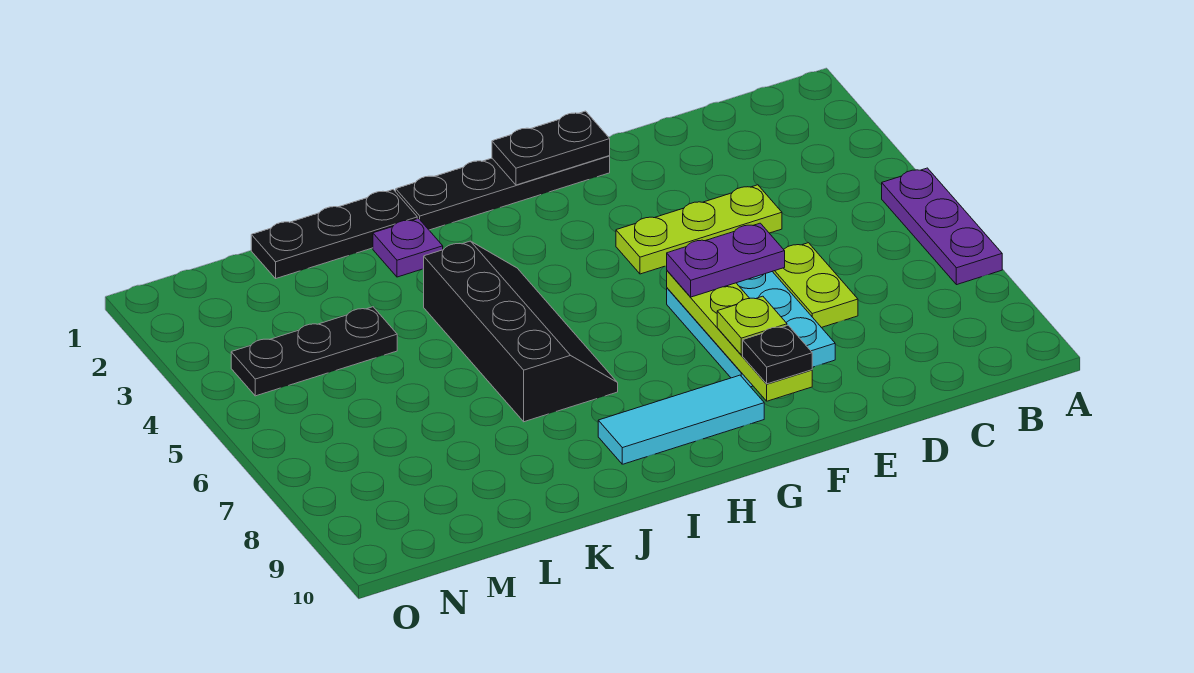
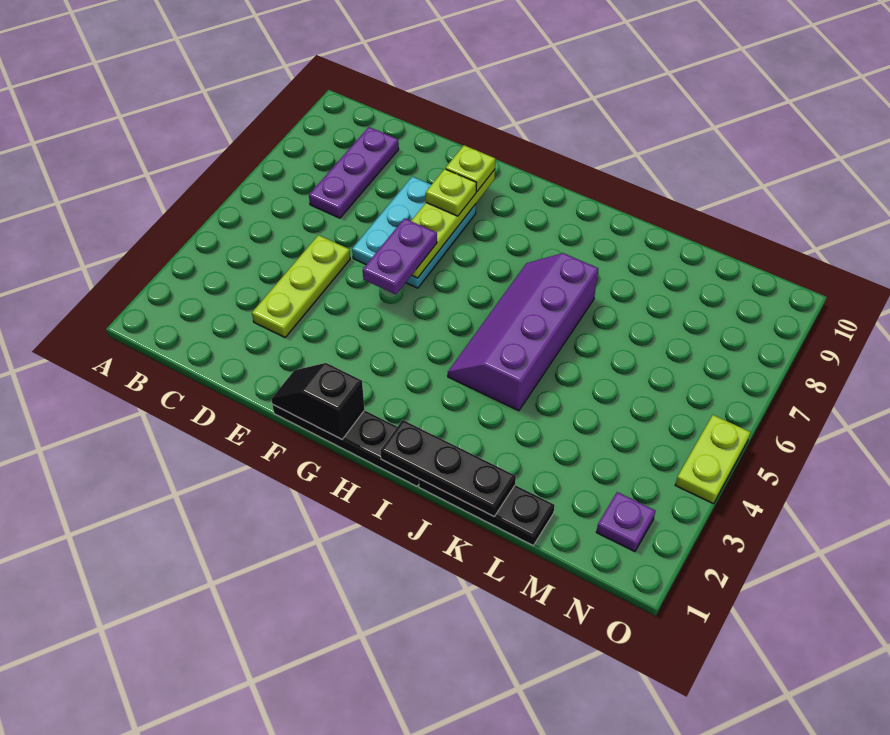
purple 1x3 plate [882,168,1002,285] -> purple 1x3 plate moved to [309,127,399,218]
lime 1x3 plate [616,185,782,274] -> lime 1x3 plate turned to [252,235,350,337]
lime 1x2 plate [772,243,858,328] -> lime 1x2 plate moved to [675,415,750,504]
purple 1x2 plate [667,223,785,297] -> purple 1x2 plate turned to [363,218,437,294]
black 1x2 plate [492,111,610,185] -> black 1x2 slope [271,363,365,439]
black 1x1 plate [743,325,812,384] -> lime 1x1 plate [446,145,495,191]
cyan 1x3 tile [598,375,764,464] -> none
black 2x4 slope [424,241,618,422] -> purple 2x4 slope [448,253,598,411]
purple 1x1 plate [373,219,443,277] -> purple 1x1 plate moved to [596,492,655,552]
black 1x3 plate [231,307,397,396] -> black 1x3 plate moved to [380,420,516,516]

